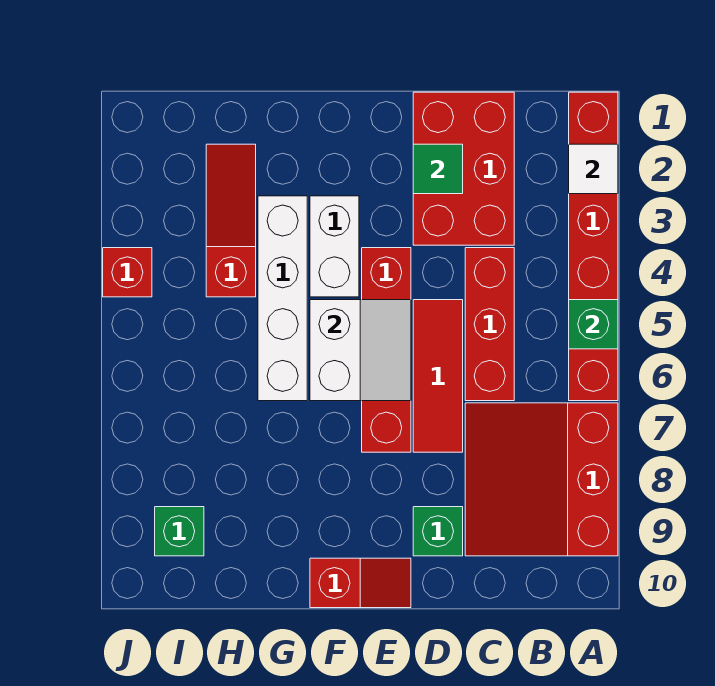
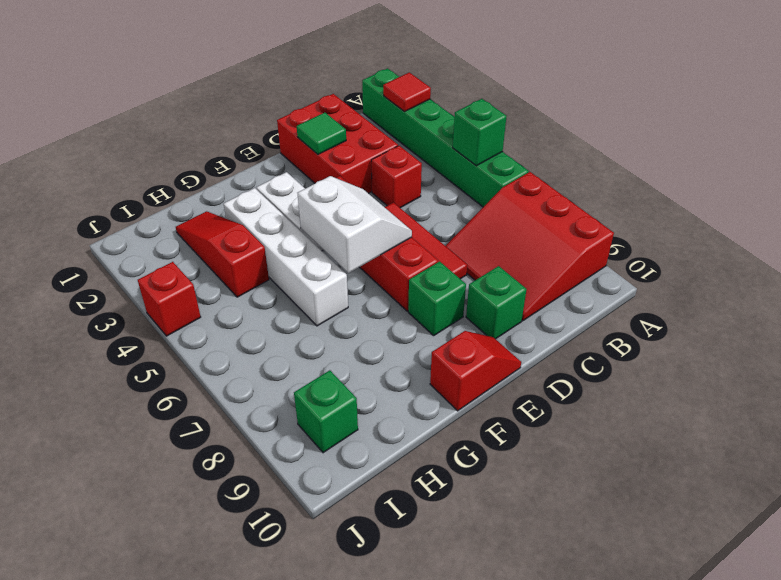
red 1x6 brick [569,92,618,401] -> green 1x6 brick [362,68,529,207]
white 1x1 tile [569,144,618,194] -> red 1x1 tile [383,72,431,112]
red 1x3 brick [465,248,514,401] -> red 1x1 brick [371,146,422,208]
none -> green 1x1 brick [408,261,466,336]

